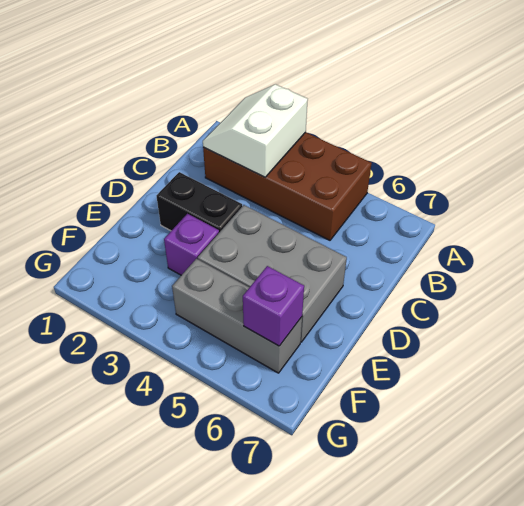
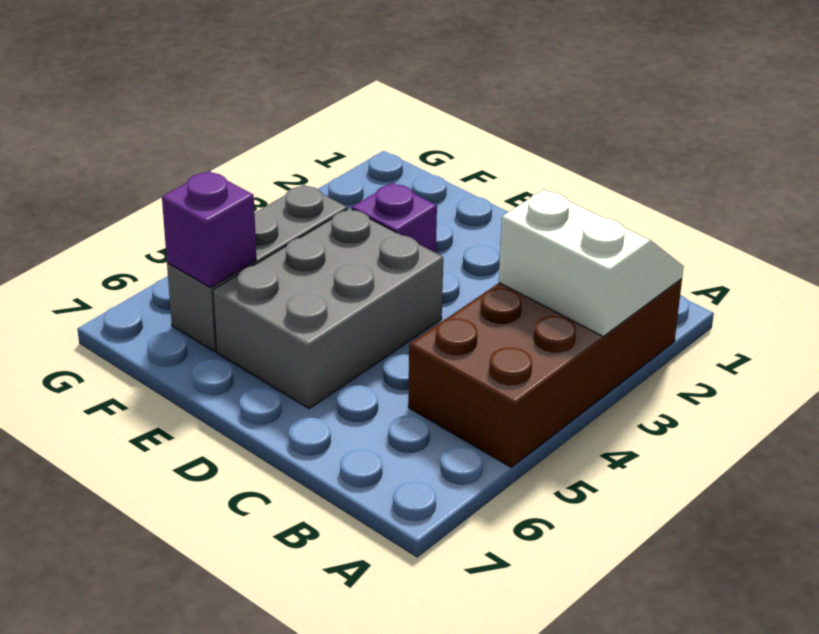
black 1x2 brick [157,172,242,232] -> none

